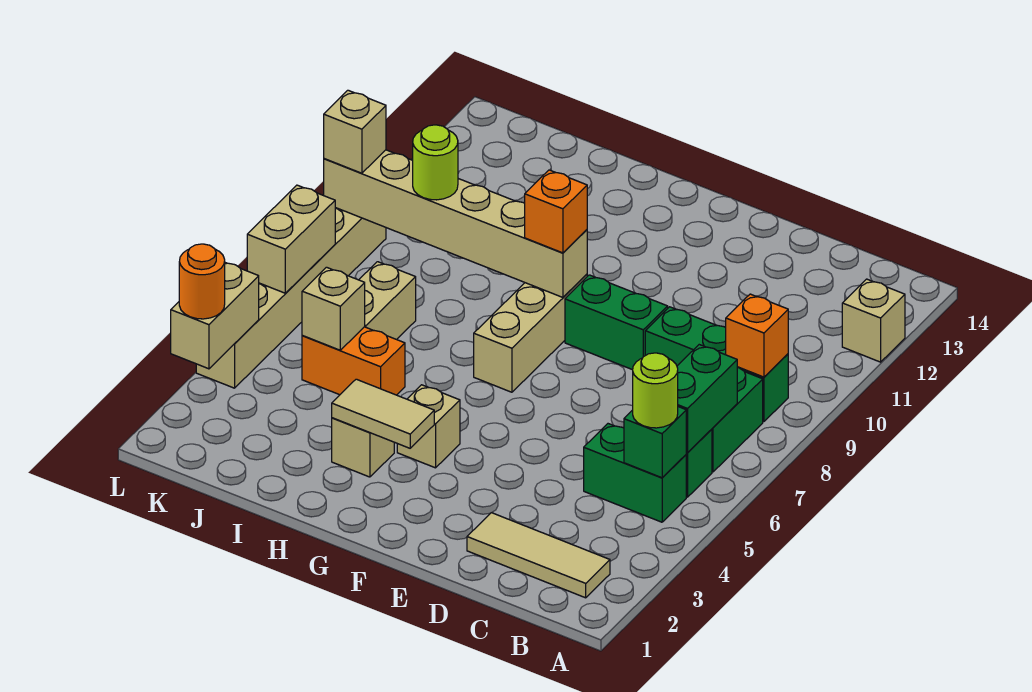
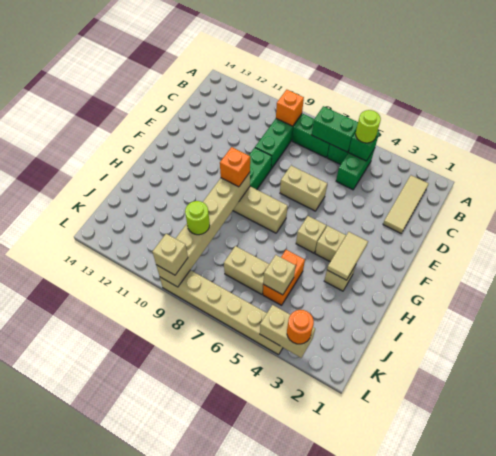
tan 1x1 brick [842,279,905,362] -> tan 1x1 brick moved to [296,216,326,253]
tan 1x2 brick [247,185,335,293] -> tan 1x2 brick moved to [280,165,327,211]

